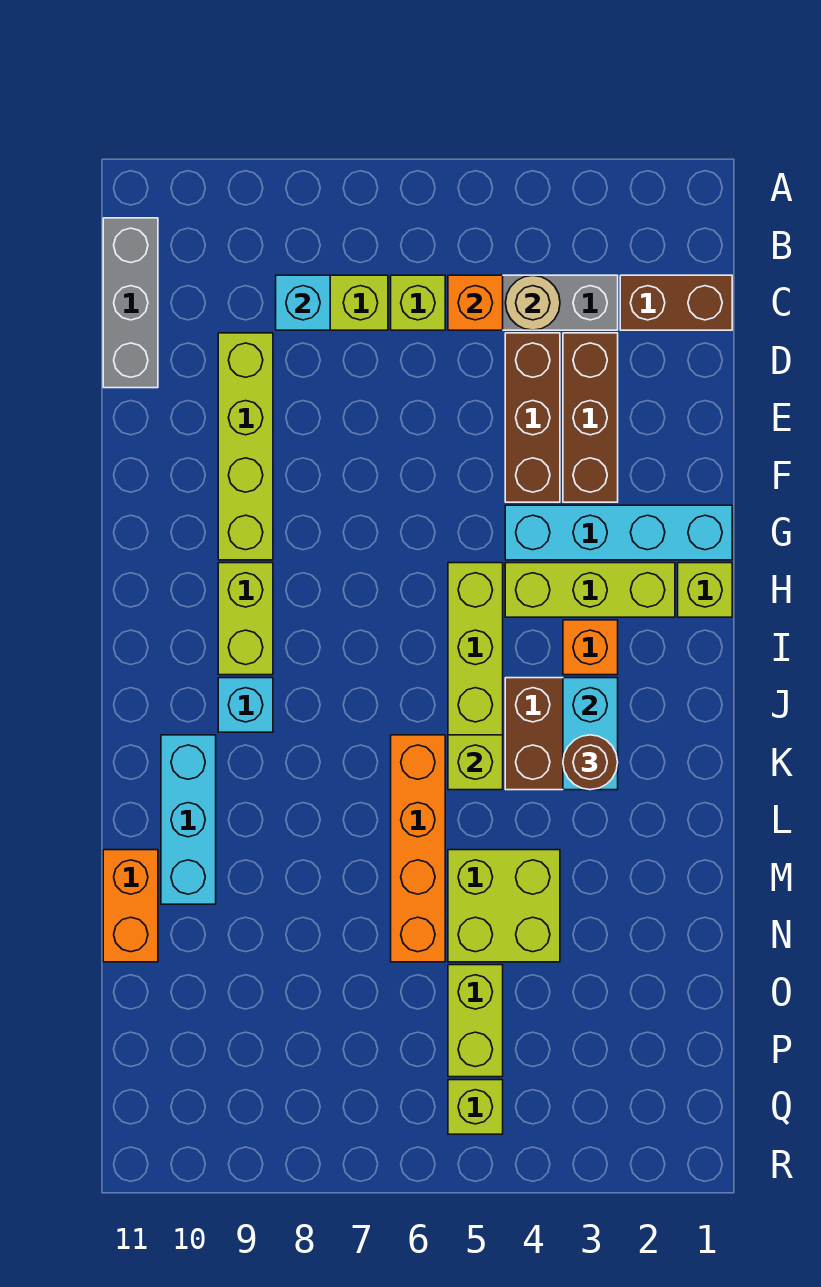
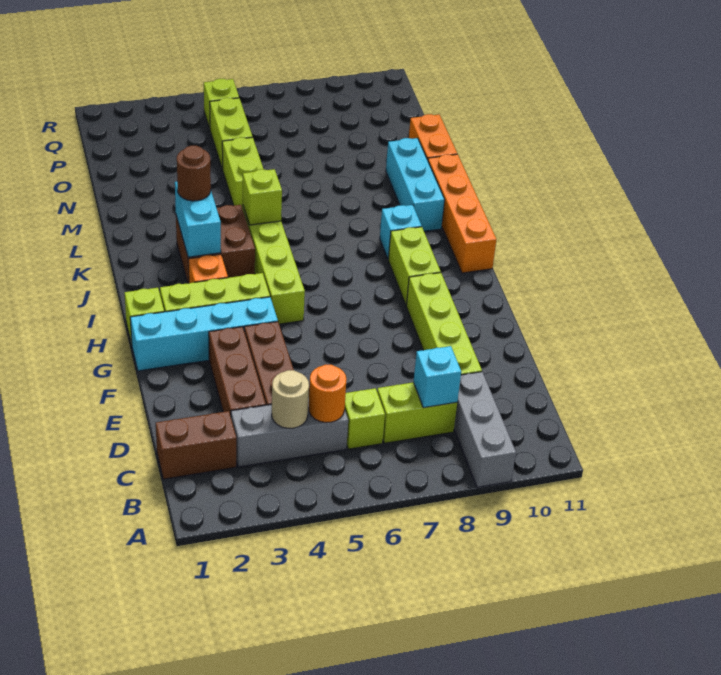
grey 1x3 brick [103,218,158,388] -> grey 1x3 brick moved to [454,372,516,487]
orange 1x1 brick [448,275,503,330] -> orange 1x1 round brick [309,365,346,423]
orange 1x4 brick [391,735,445,962] -> orange 1x4 brick moved to [428,154,497,273]
lime 2x2 brick [448,850,560,962] -> lime 1x2 brick [222,137,264,209]

